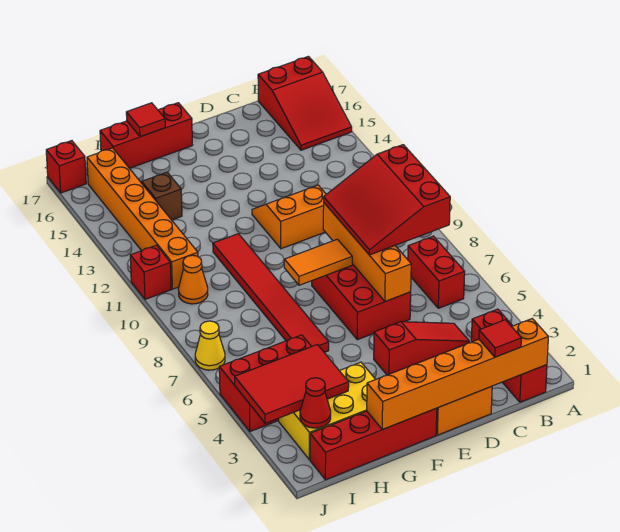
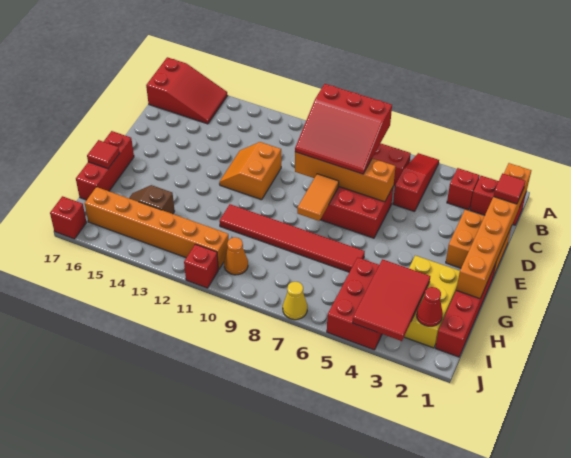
red 1x3 slope [374,322,469,375] -> red 1x3 slope moved to [393,153,439,212]

